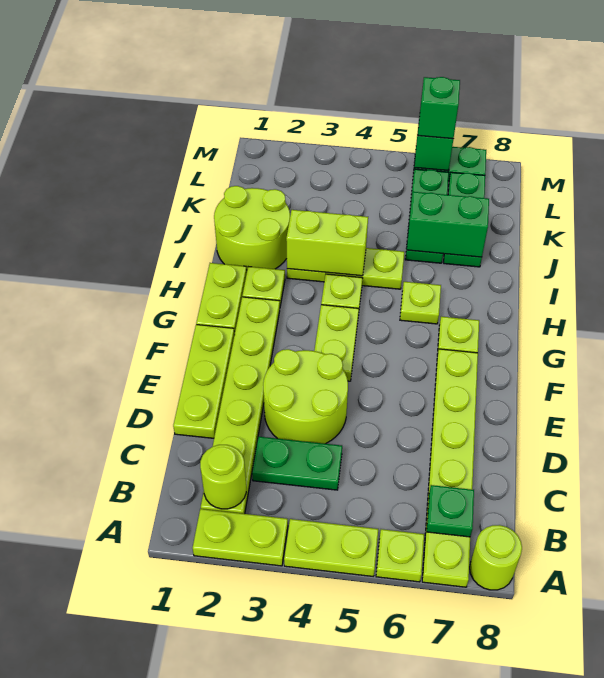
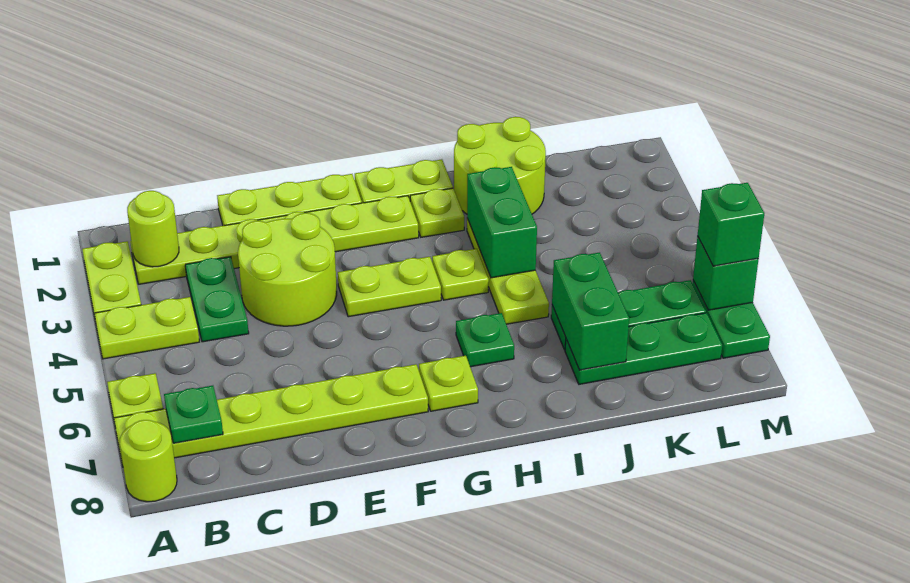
lime 1x2 plate [284,519,378,576] -> lime 1x2 plate turned to [94,297,199,359]
lime 1x1 plate [400,282,441,324] -> green 1x1 plate [456,313,514,367]
lime 1x2 brick [286,210,368,276] -> green 1x2 brick [467,167,537,278]

